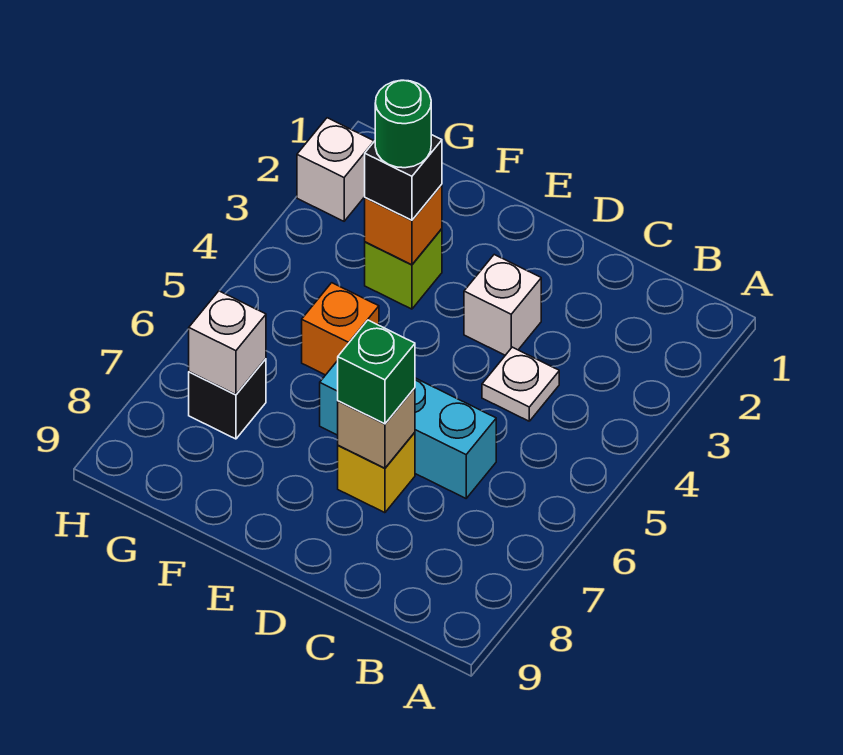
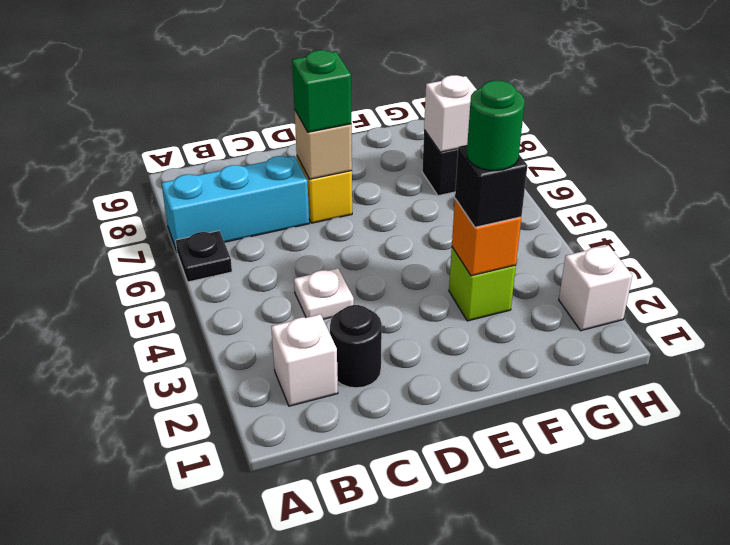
none -> black 1x1 plate [176,231,232,282]
none -> black 1x1 round brick [330,305,382,388]
cyan 1x3 brick [320,361,496,498] -> cyan 1x3 brick moved to [161,156,309,251]
white 1x1 brick [464,255,541,355] -> white 1x1 brick moved to [271,314,338,406]
orange 1x1 brick [302,283,379,375] -> none

